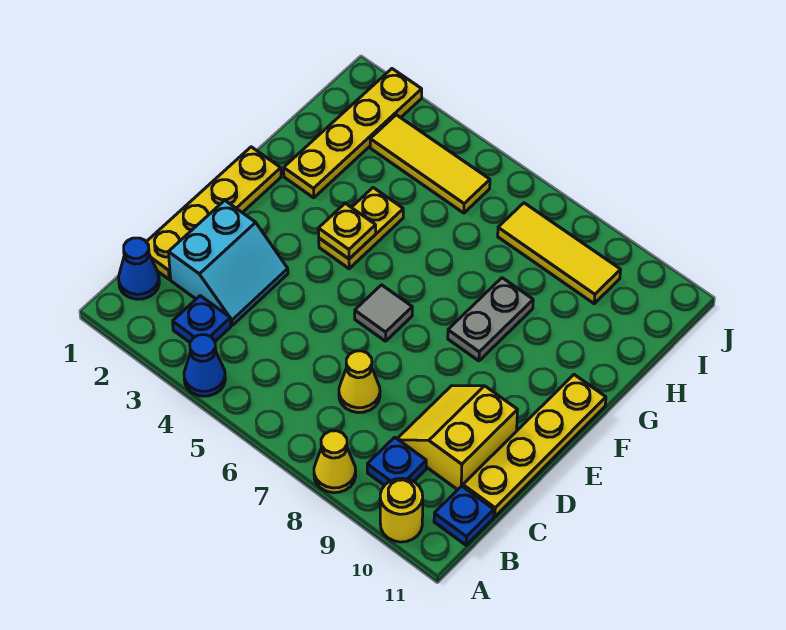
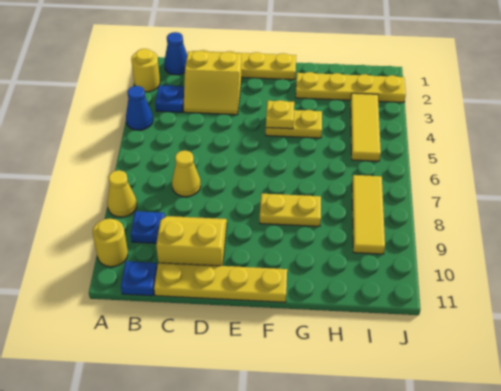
none -> yellow 1x1 round brick [131,49,160,92]
cyan 2x2 slope [169,200,288,325] -> yellow 2x2 slope [183,51,242,115]
grey 1x1 tile [355,285,412,341] -> none
grey 1x2 plate [448,278,533,361] -> yellow 1x2 plate [260,194,321,226]

